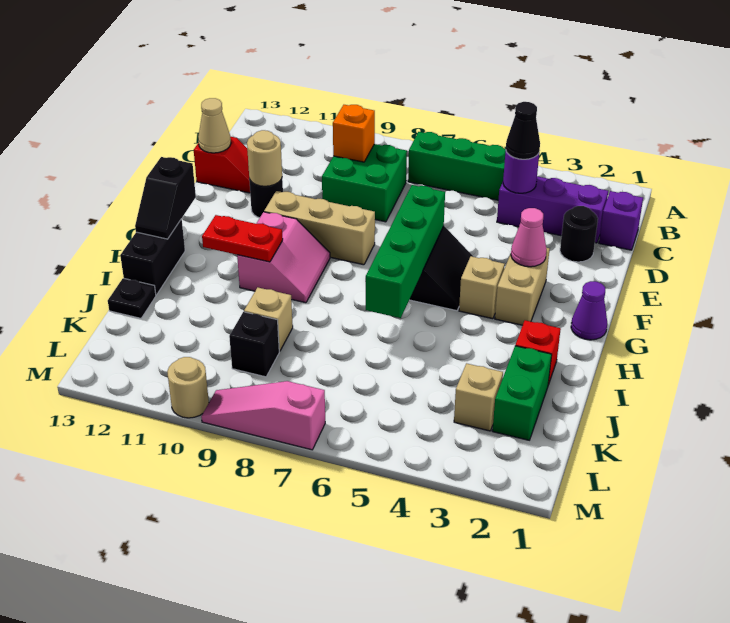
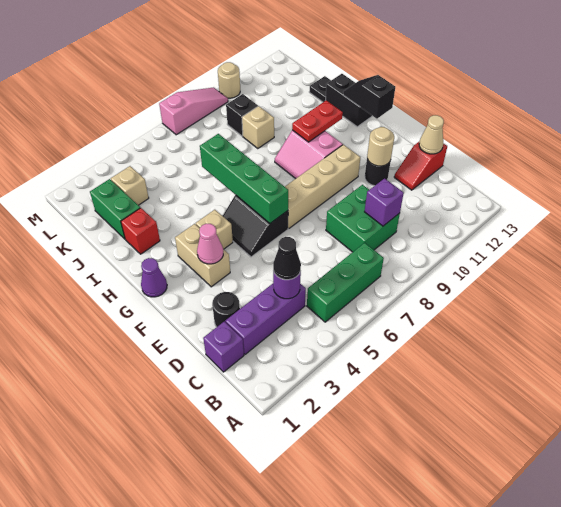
orange 1x1 brick [333,105,375,162] -> purple 1x1 brick [365,178,404,226]
tan 1x3 brick [264,191,375,265] -> tan 1x4 brick [285,145,360,228]

